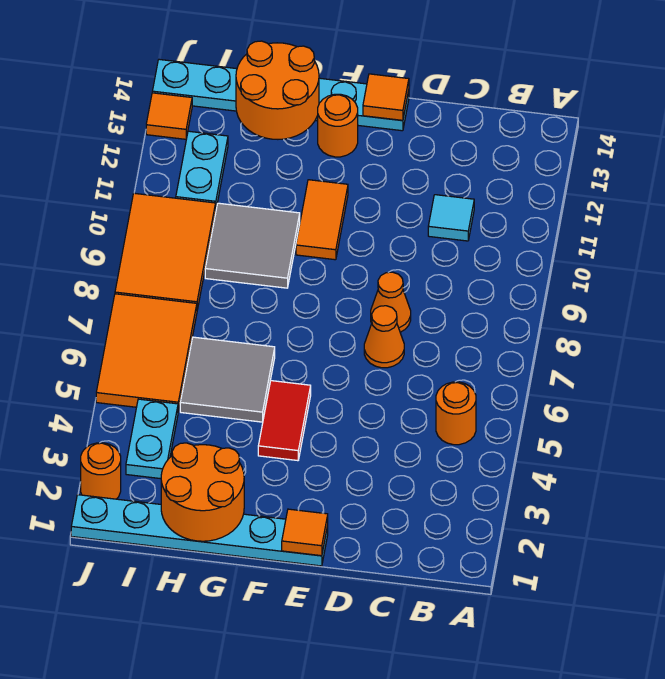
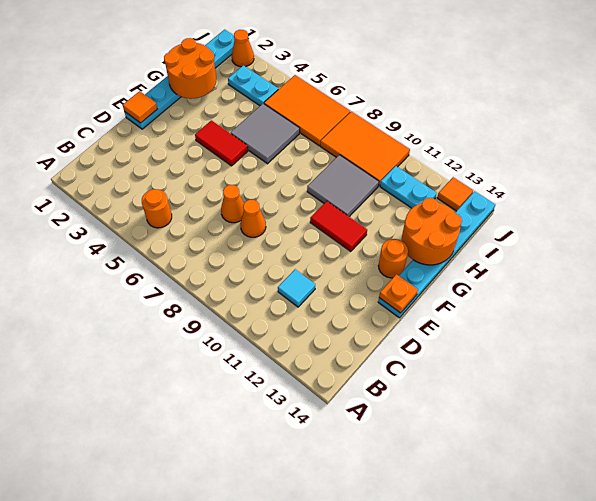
orange 1x1 tile [363,74,409,120] -> orange 1x1 plate [379,274,418,313]
orange 1x2 tile [296,180,348,260] -> red 1x2 tile [310,201,367,251]
orange 1x1 round brick [81,443,121,499] -> orange 1x1 cone [232,30,254,67]

